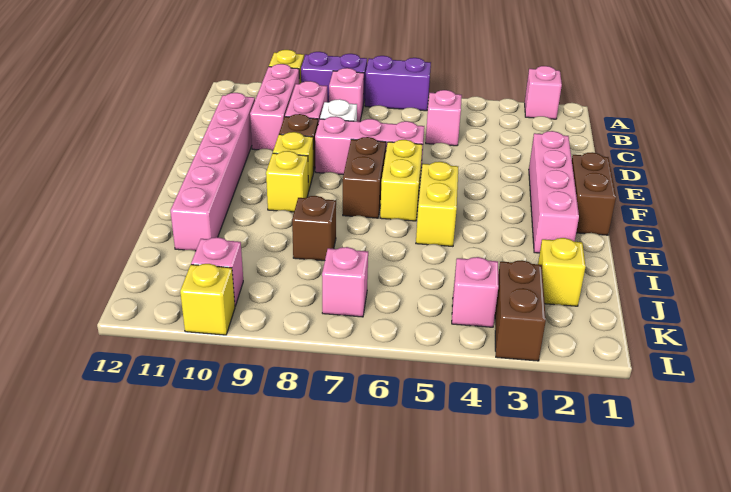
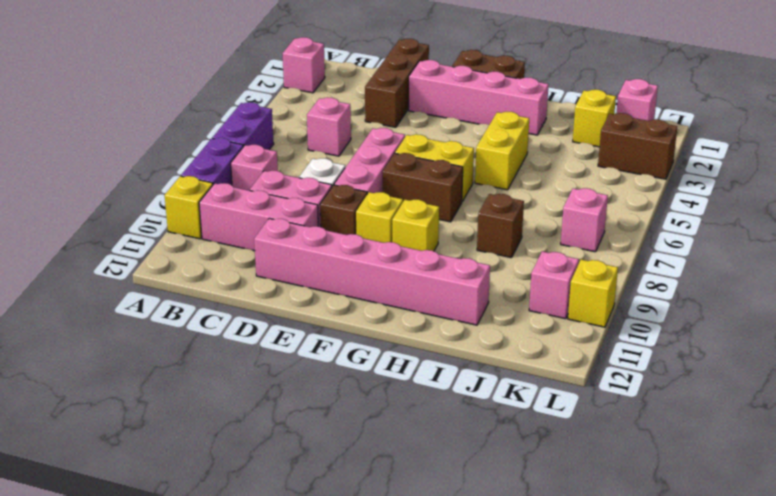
none -> brown 1x3 brick [365,39,429,127]
yellow 1x2 brick [416,162,458,246] -> yellow 1x2 brick turned to [475,112,529,190]
pink 1x1 brick [452,257,498,327] -> pink 1x1 brick moved to [616,79,658,121]

